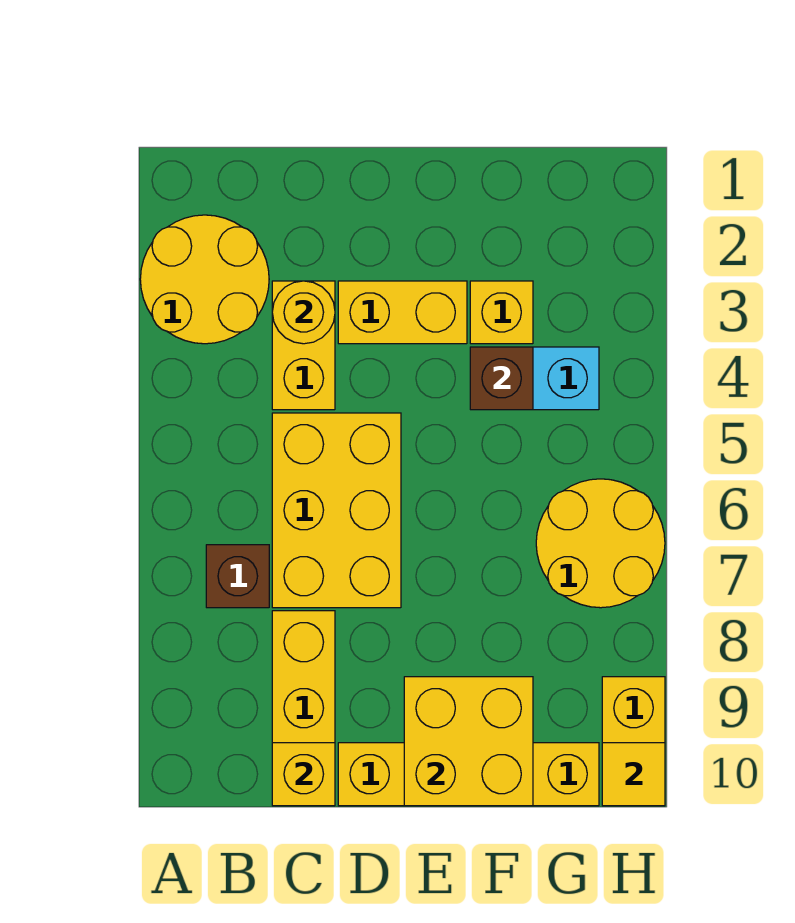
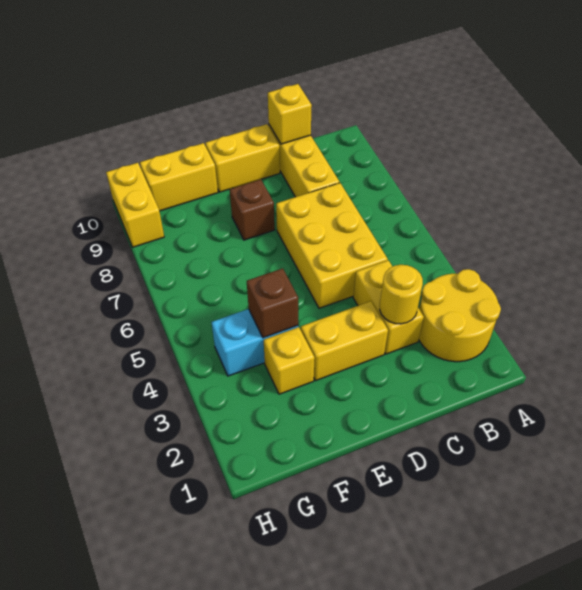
brown 1x1 brick [206,545,269,608] -> brown 1x1 brick moved to [230,180,275,240]
yellow 2x2 brick [404,677,533,806] -> none
yellow 2x2 round brick [536,479,665,608] -> none
yellow 1x1 tile [602,743,665,806] -> none

